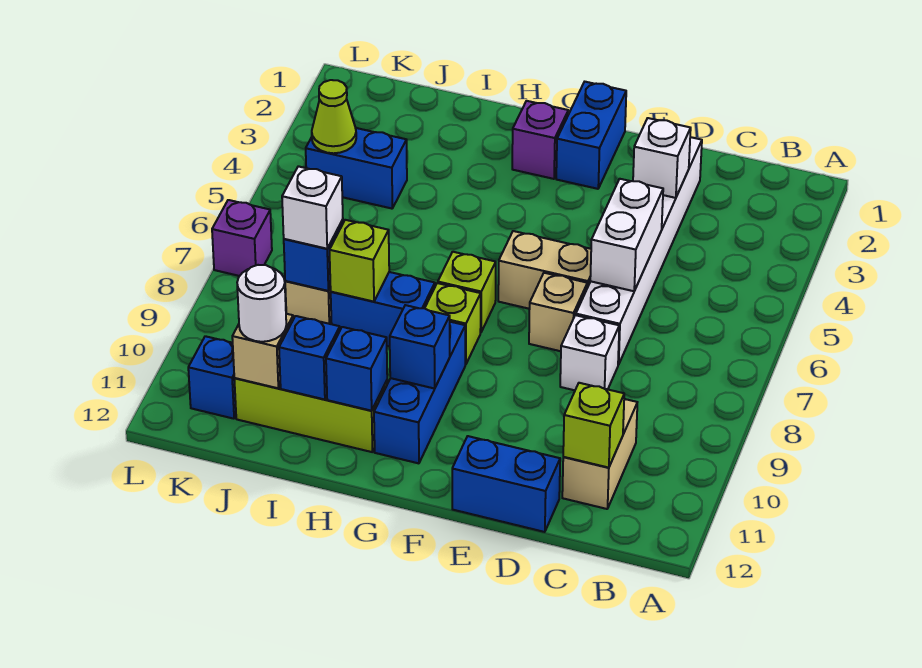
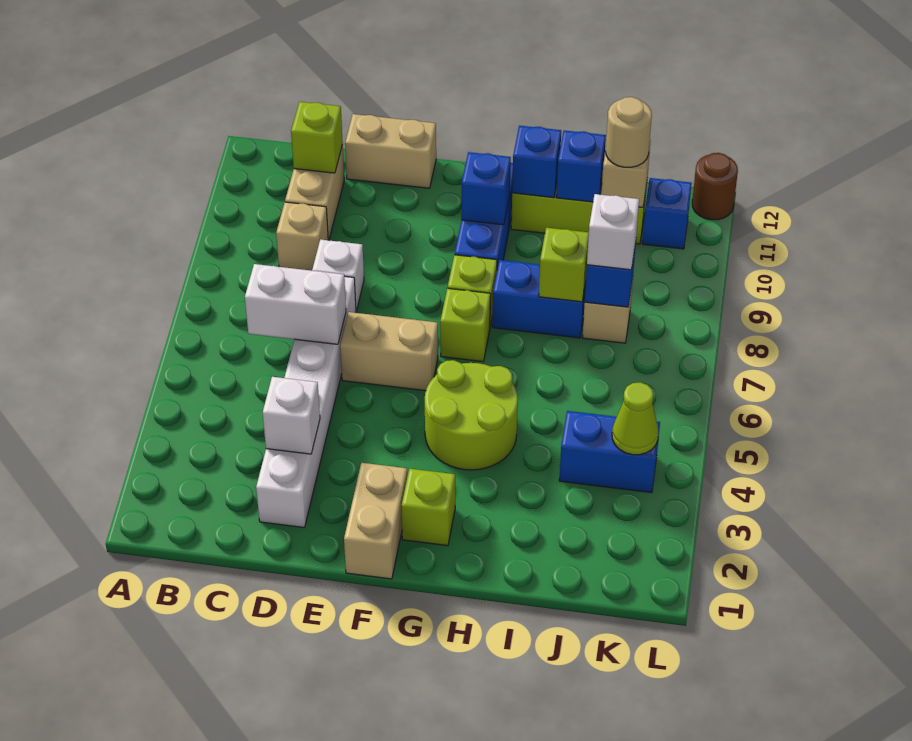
white 1x2 brick [590,179,663,291] -> white 1x2 brick turned to [245,264,346,344]
blue 1x2 brick [452,436,560,532] -> tan 1x2 brick [345,114,436,188]
tan 1x1 brick [529,273,587,351] -> tan 1x1 brick moved to [276,202,328,271]
blue 1x2 brick [556,82,626,189] -> tan 1x2 brick [344,463,407,579]
purple 1x1 brick [512,101,568,179] -> lime 1x1 brick [402,469,455,546]
none -> lime 2x2 round brick [425,360,518,470]
white 1x1 round brick [237,265,286,342] -> tan 1x1 round brick [606,97,652,167]
purple 1x1 brick [212,200,272,276] -> none
none -> brown 1x1 round brick [692,153,738,220]

